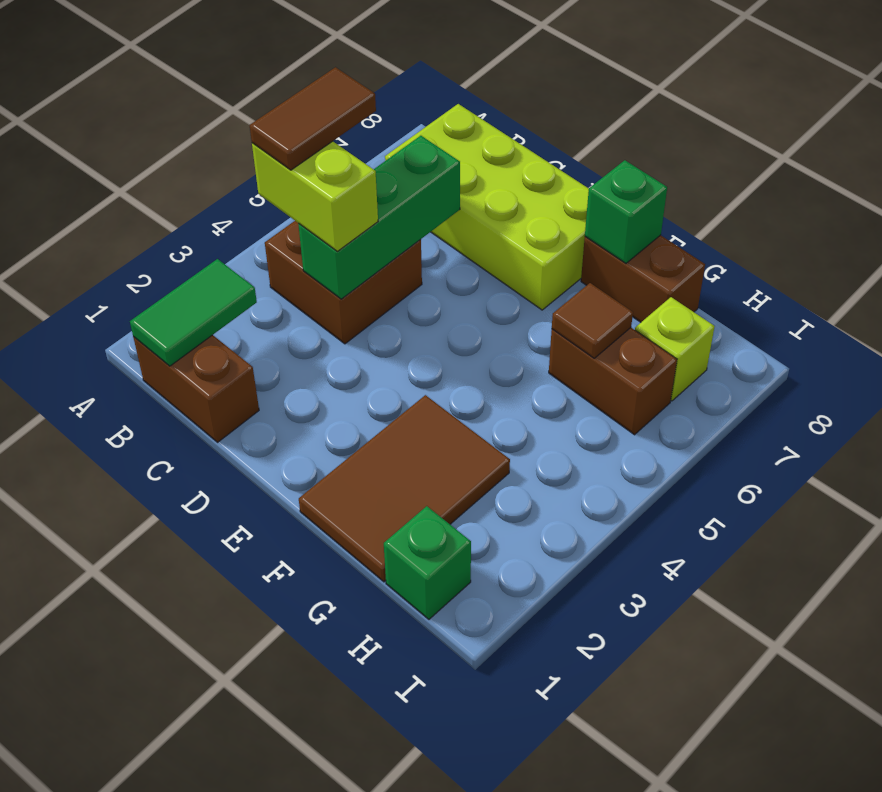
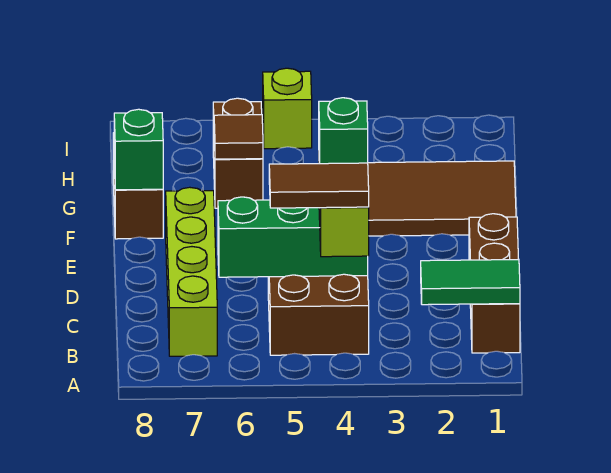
brown 1x2 brick [133,335,259,442] -> brown 1x3 brick [469,214,520,353]
lime 2x4 brick [385,104,589,310] -> lime 1x4 brick [166,187,217,356]
green 1x1 brick [384,506,471,619] -> green 1x1 brick moved to [319,98,368,164]
lime 1x1 brick [635,297,715,401] -> lime 1x1 brick moved to [262,68,312,149]

